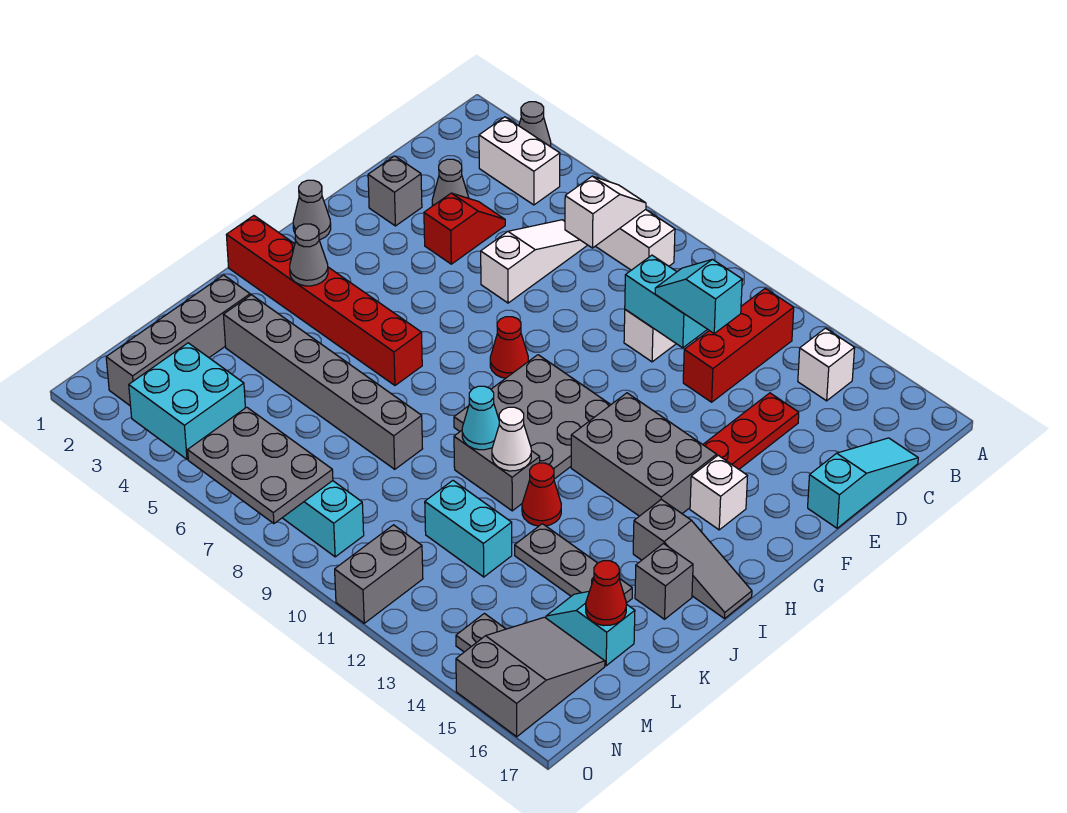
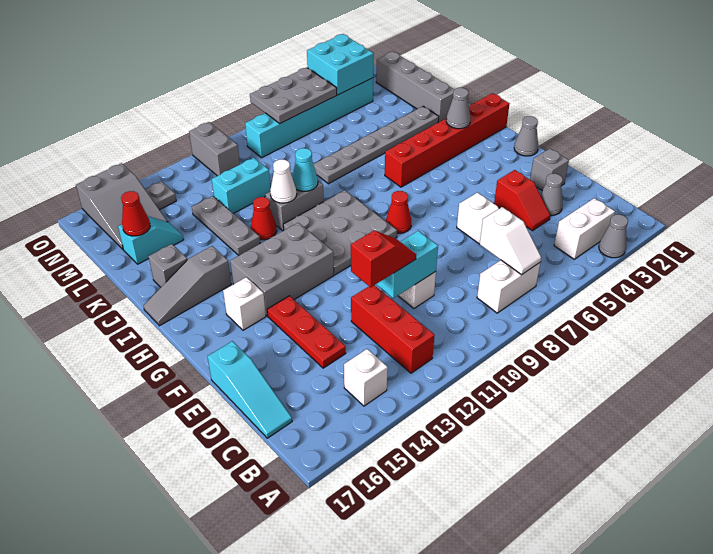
cyan 1x2 slope [655,259,742,333] -> red 1x2 slope [351,230,416,287]
grey 1x6 brick [224,295,423,469] -> grey 1x6 plate [313,106,439,184]
grey 1x3 plate [515,524,632,603] -> grey 1x3 plate turned to [192,196,260,255]

